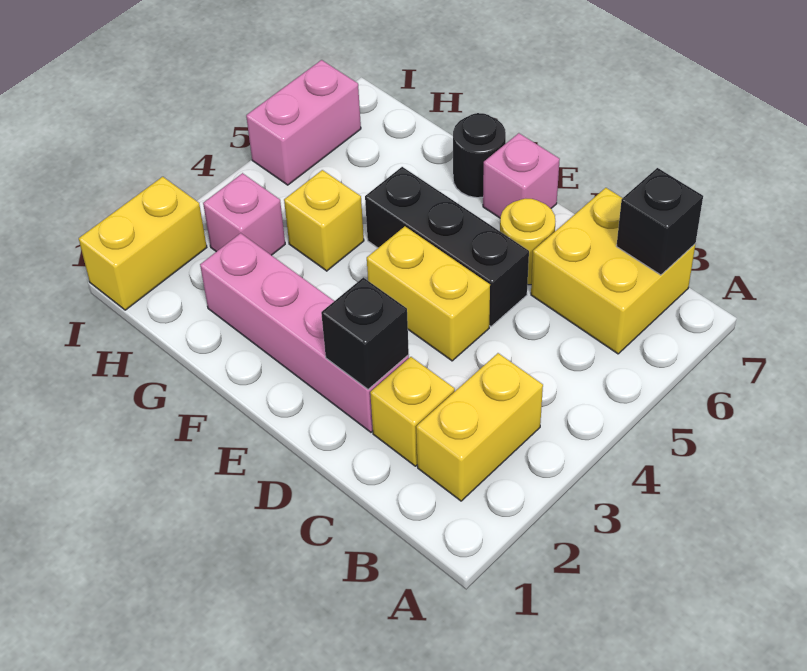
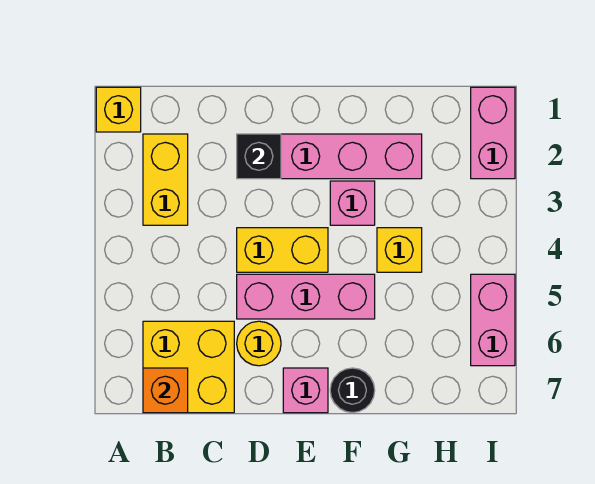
black 1x1 brick [616,168,703,275] -> orange 1x1 brick [143,368,188,413]
yellow 1x1 brick [370,357,455,466] -> yellow 1x1 brick moved to [96,87,141,132]
black 1x3 brick [365,167,529,326] -> pink 1x3 brick [237,274,375,319]
pink 1x1 brick [203,173,285,255] -> pink 1x1 brick moved to [330,181,375,225]
yellow 1x2 brick [79,177,207,310] -> pink 1x2 brick [471,87,515,179]

